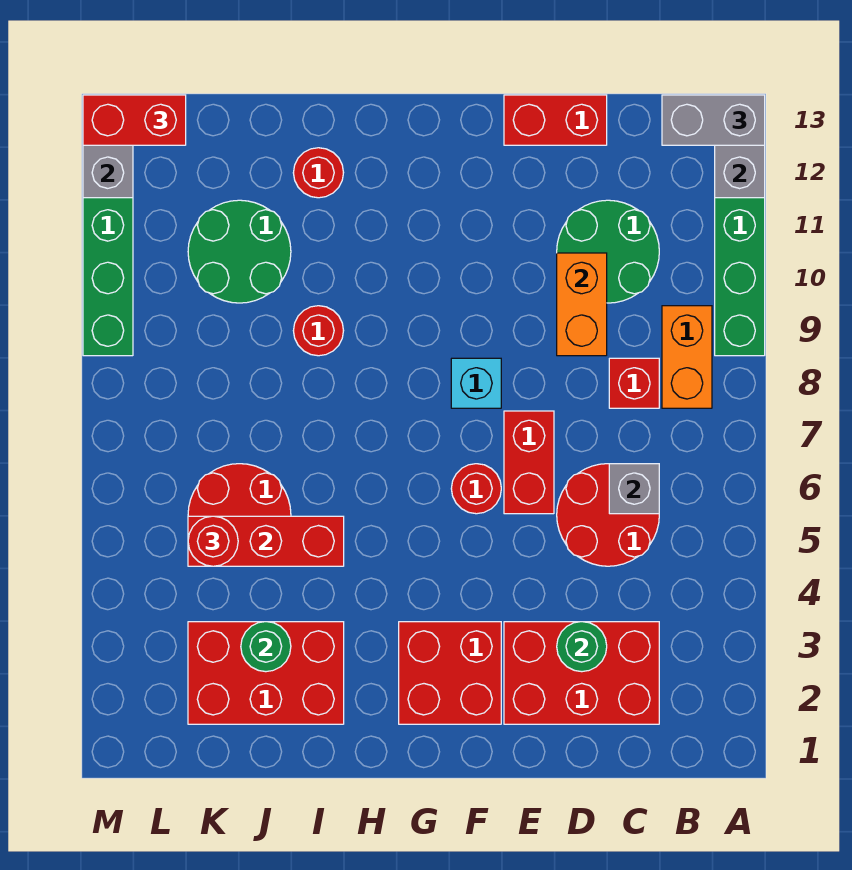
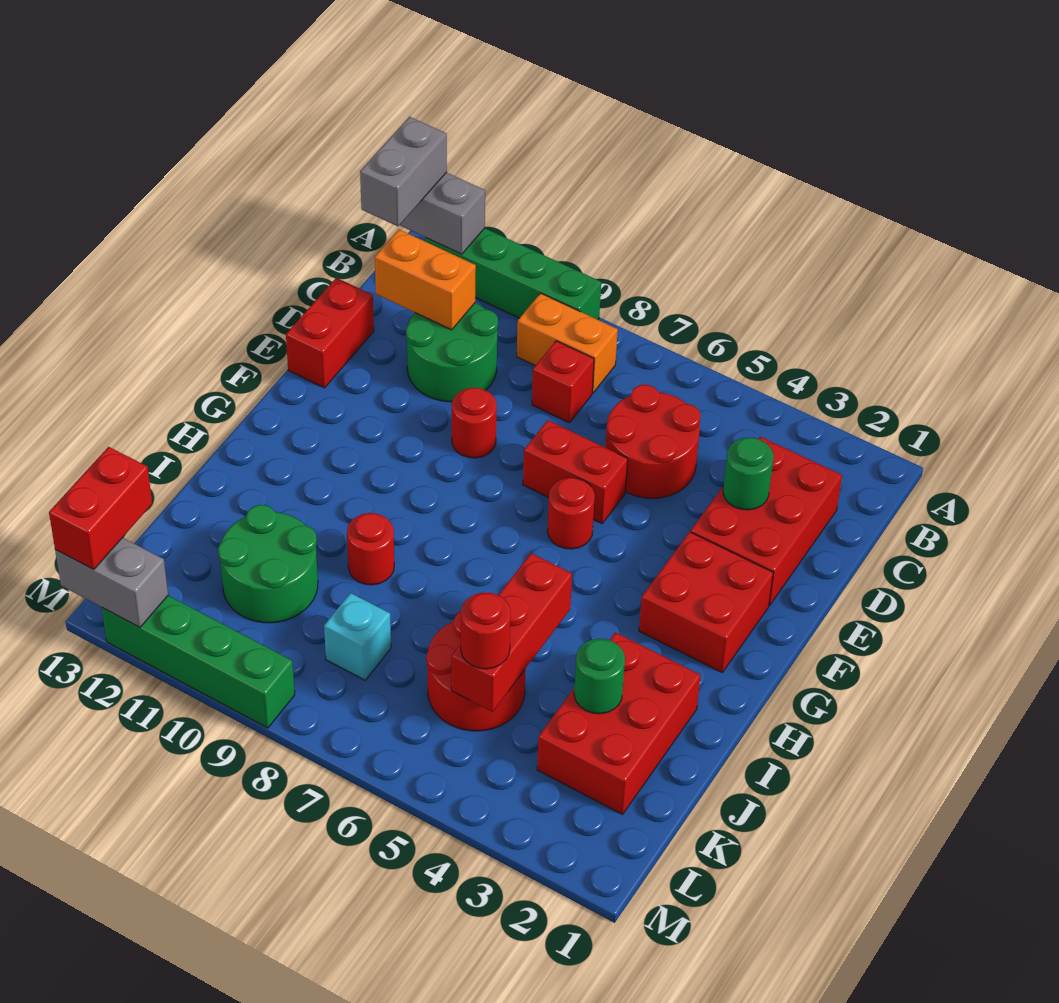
grey 1x1 brick [609,464,659,514] -> none
orange 1x2 brick [557,253,607,356] -> orange 1x2 brick moved to [375,230,476,330]
cyan 1x1 brick [451,358,501,408] -> cyan 1x1 brick moved to [324,593,391,680]
red 1x1 round brick [293,148,344,198] -> red 1x1 round brick moved to [452,388,497,458]

